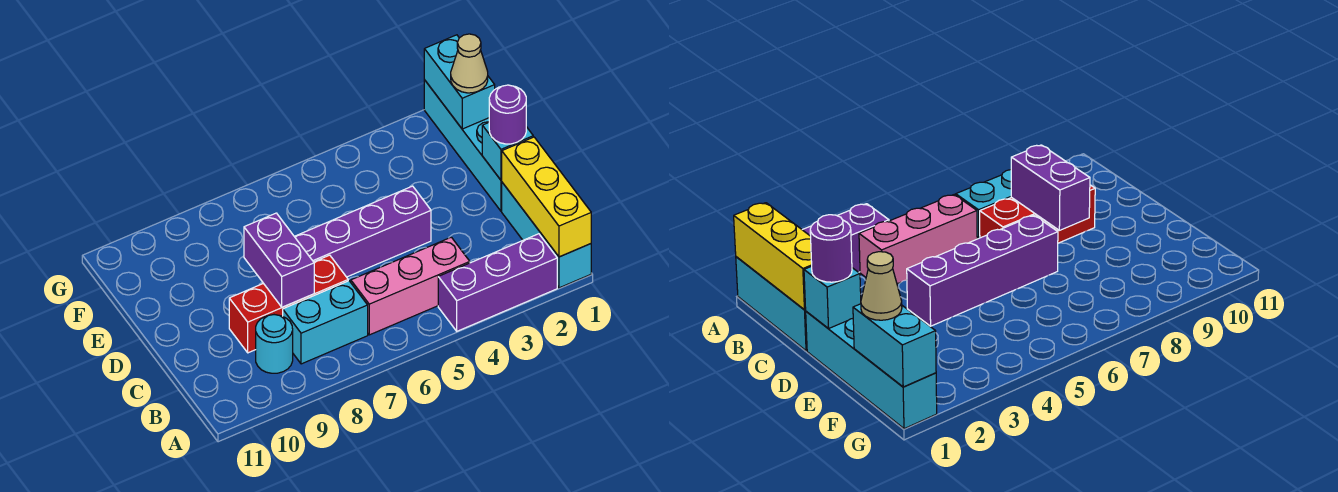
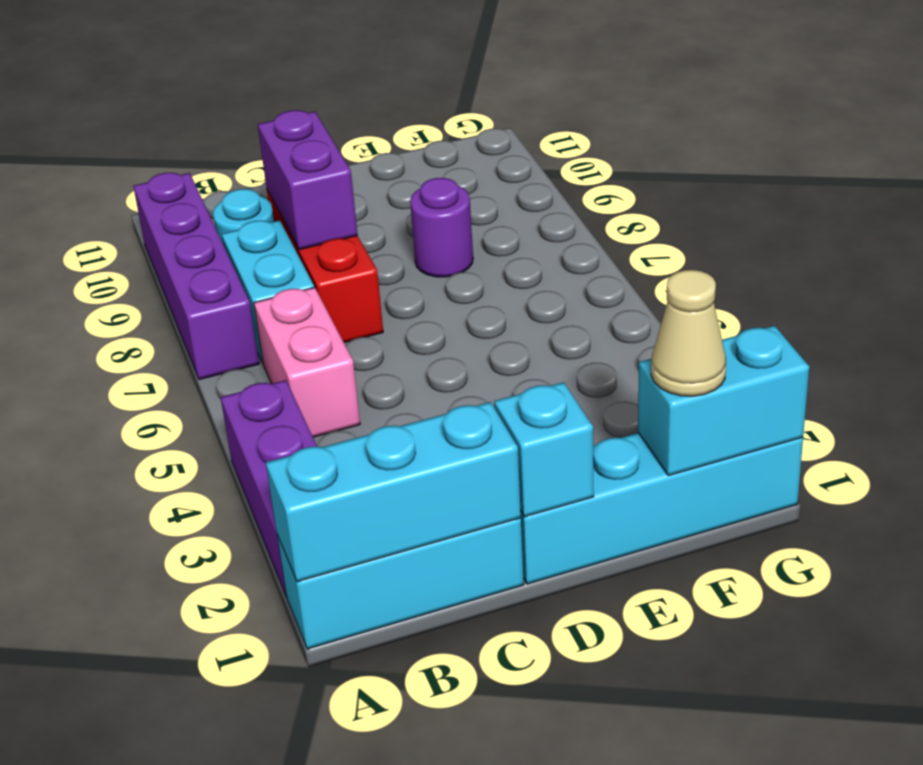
yellow 1x3 brick [502,137,591,257] -> cyan 1x3 brick [266,402,521,582]
pink 1x3 brick [351,237,470,335] -> pink 1x2 brick [254,287,360,437]
purple 1x2 brick [244,213,314,307] -> purple 1x2 brick turned to [258,110,358,250]
purple 1x1 round brick [489,85,526,144] -> purple 1x1 round brick moved to [410,178,473,277]
purple 1x4 brick [294,186,431,277] -> purple 1x4 brick moved to [133,173,259,380]

